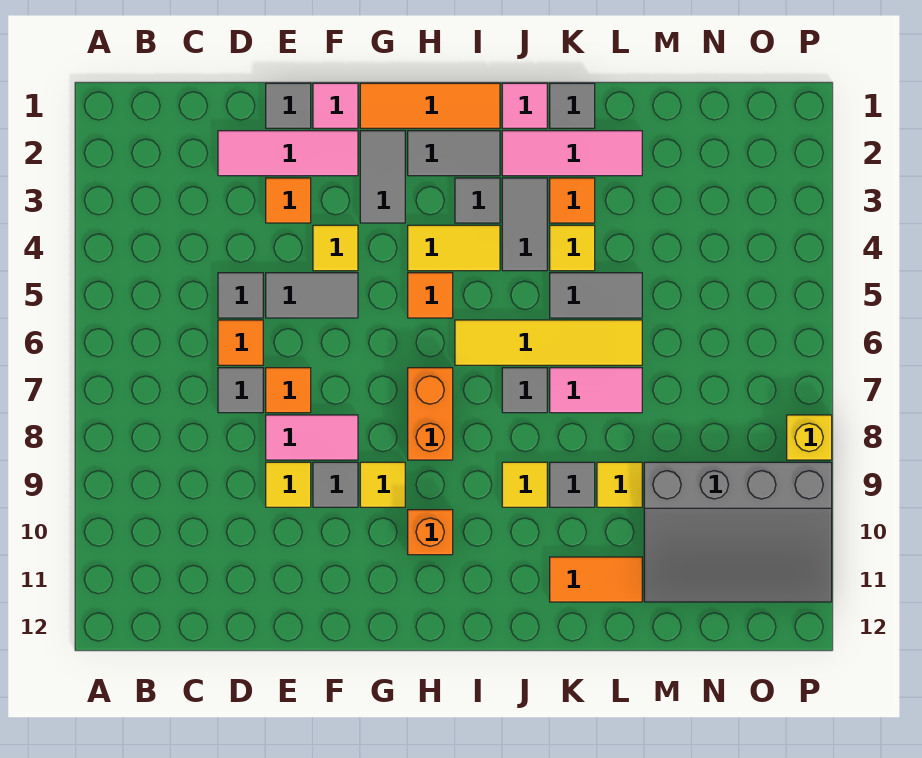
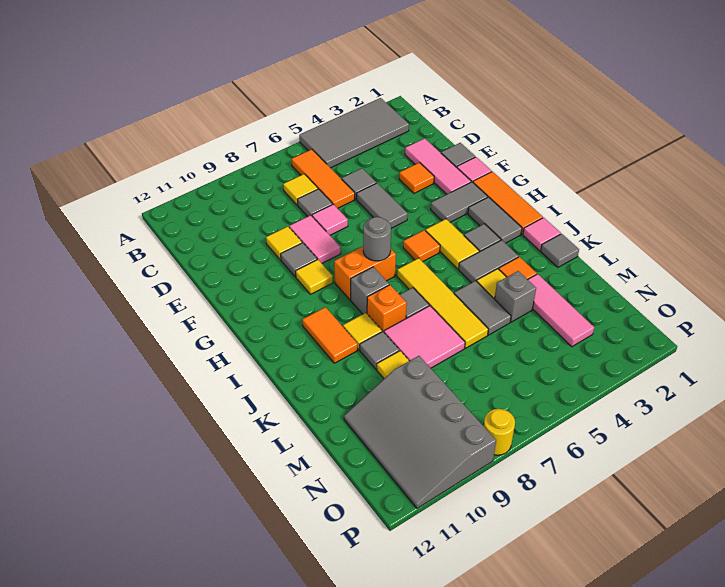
none -> grey 2x4 tile [299,98,409,168]
orange 1x1 tile [218,320,263,365] -> orange 1x3 tile [291,149,355,208]
orange 1x1 tile [266,368,311,413] -> pink 1x1 tile [312,204,348,235]
yellow 1x1 tile [313,225,358,271] -> yellow 1x1 tile moved to [283,174,318,205]
none -> grey 1x1 round brick [363,217,391,261]
orange 1x1 brick [408,510,453,555] -> orange 1x1 brick moved to [367,285,407,332]
none -> grey 1x1 brick [351,267,389,314]
pink 1x3 tile [502,131,642,176] -> pink 1x3 tile moved to [528,274,594,347]
pink 1x2 tile [550,368,642,413] -> pink 2x2 tile [384,306,465,368]
orange 1x2 tile [550,557,642,602] -> orange 1x2 tile moved to [302,307,358,363]
none -> grey 1x1 brick [495,271,536,322]
yellow 1x1 brick [787,415,832,460] -> yellow 1x1 round brick [484,409,515,455]

